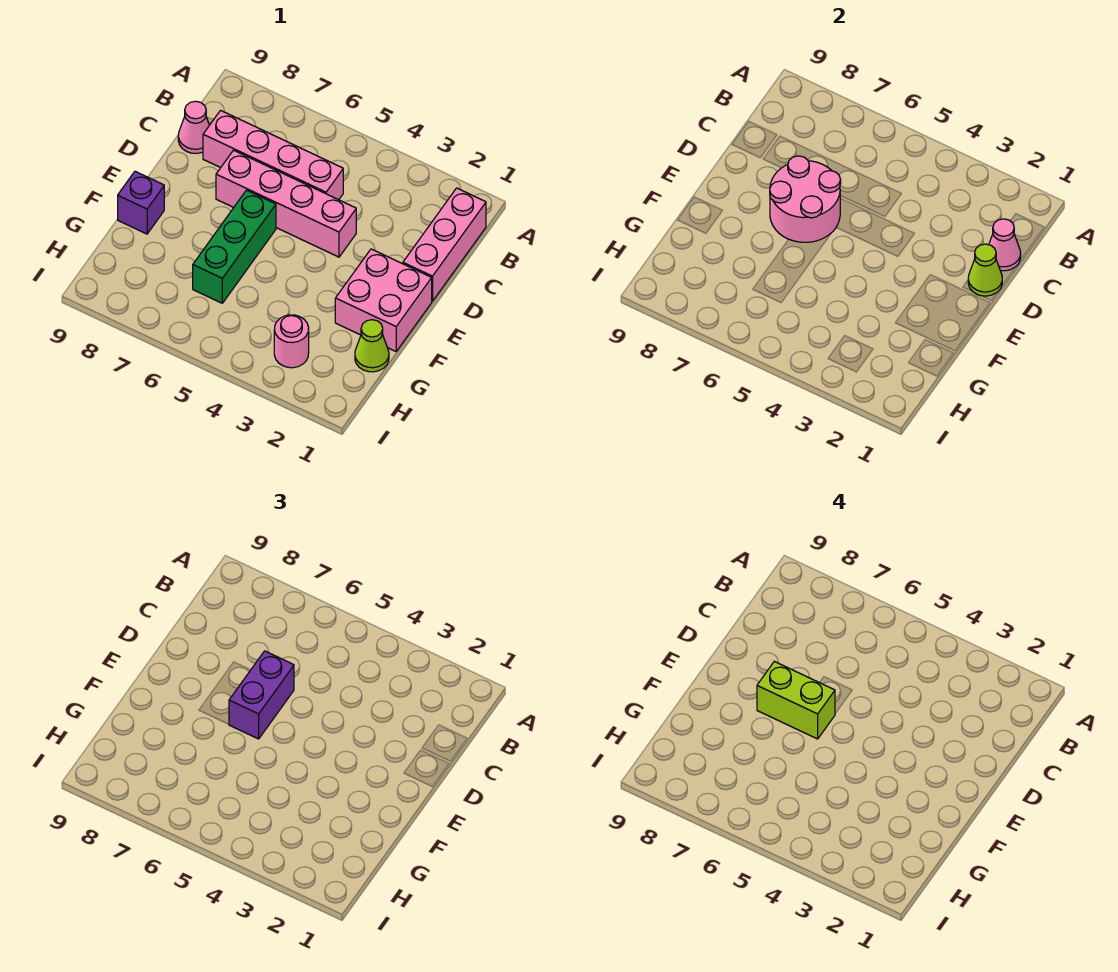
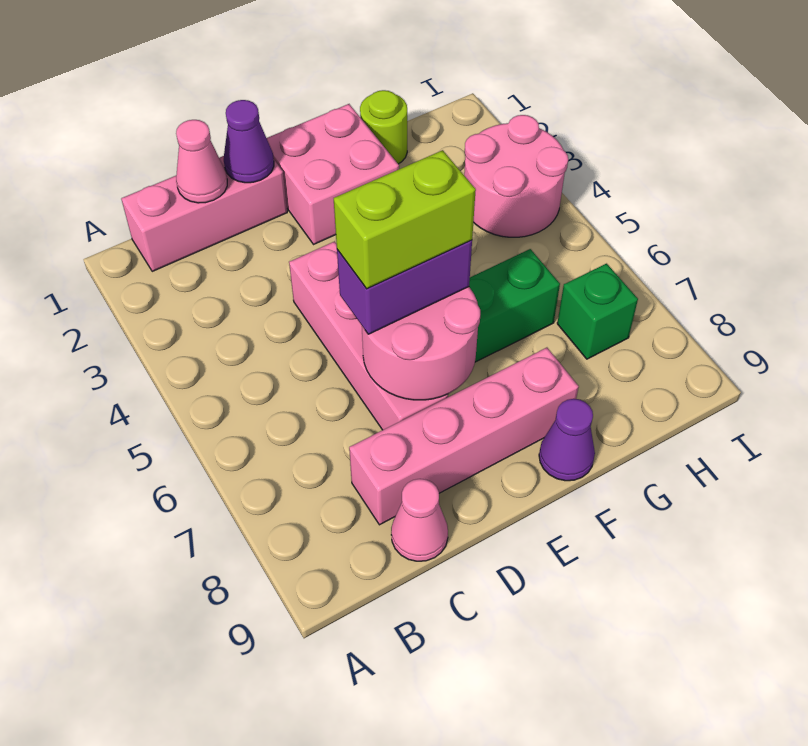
pink 1x4 brick [203,110,343,200] -> pink 1x4 brick turned to [349,348,579,525]
lime 1x1 cone [968,244,1002,296] -> purple 1x1 cone [224,100,274,183]
lime 1x2 brick [757,661,835,739] -> lime 1x2 brick turned to [334,150,476,289]
purple 1x1 brick [118,171,164,234] -> purple 1x1 cone [539,399,595,481]
lime 1x1 cone [355,320,389,372] -> lime 1x1 round brick [360,90,407,164]
pink 1x1 round brick [274,315,309,368] -> pink 2x2 round brick [464,115,568,237]
none -> green 1x1 brick [557,264,638,359]

